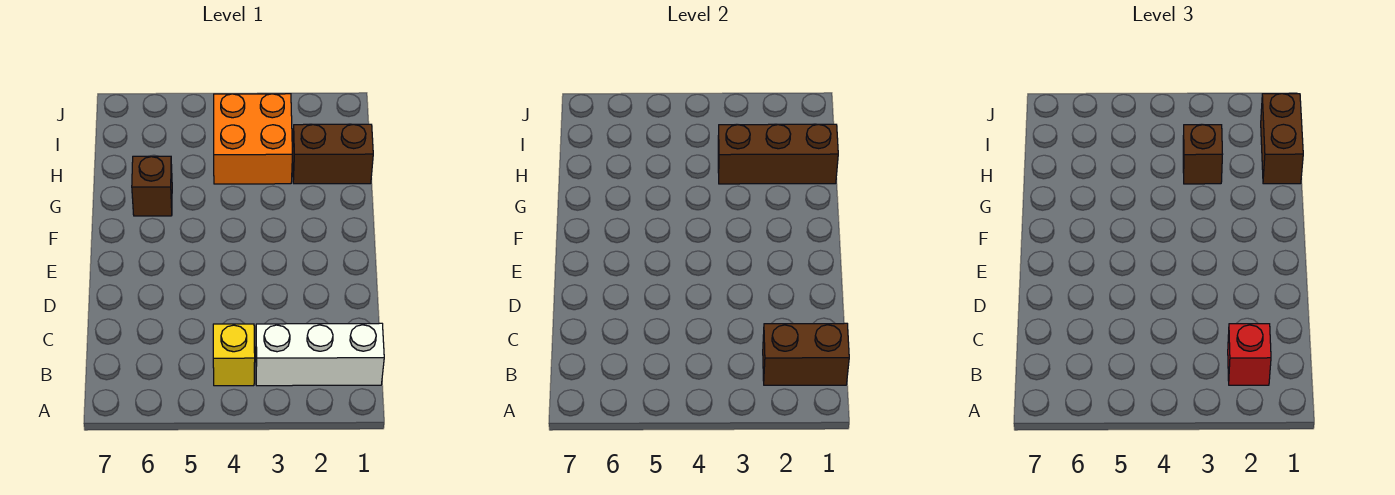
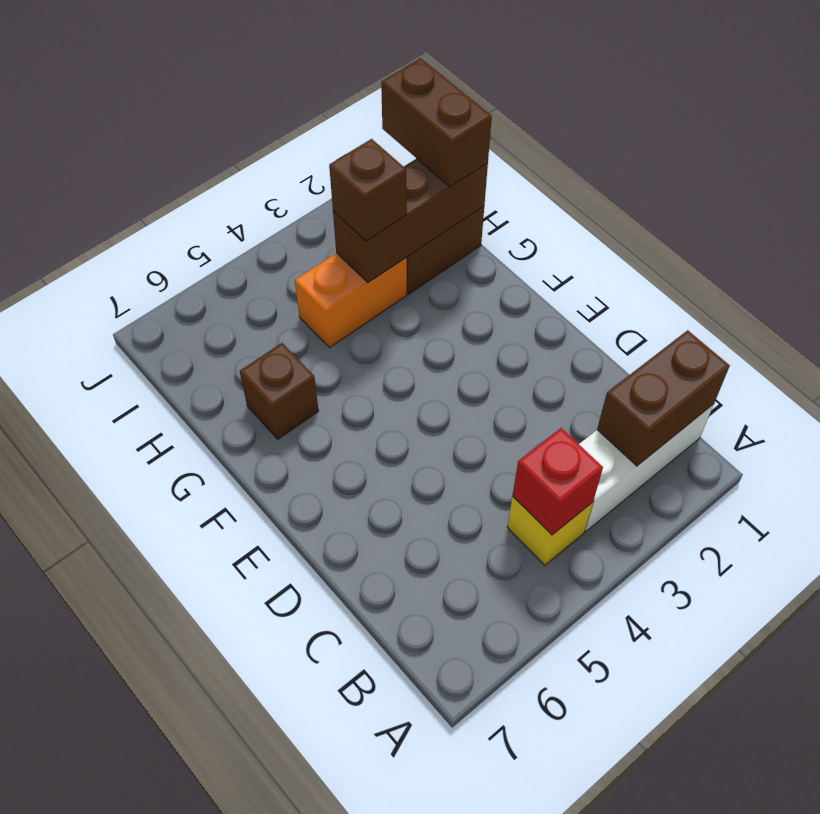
red 1x1 brick [1228,324,1271,385] -> red 1x1 brick moved to [512,428,603,535]
orange 2x2 brick [214,94,293,184] -> orange 1x2 brick [295,253,407,348]

